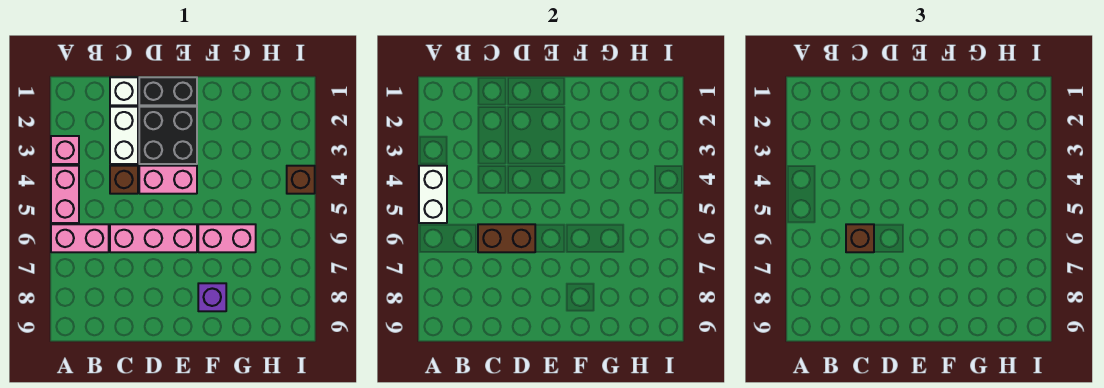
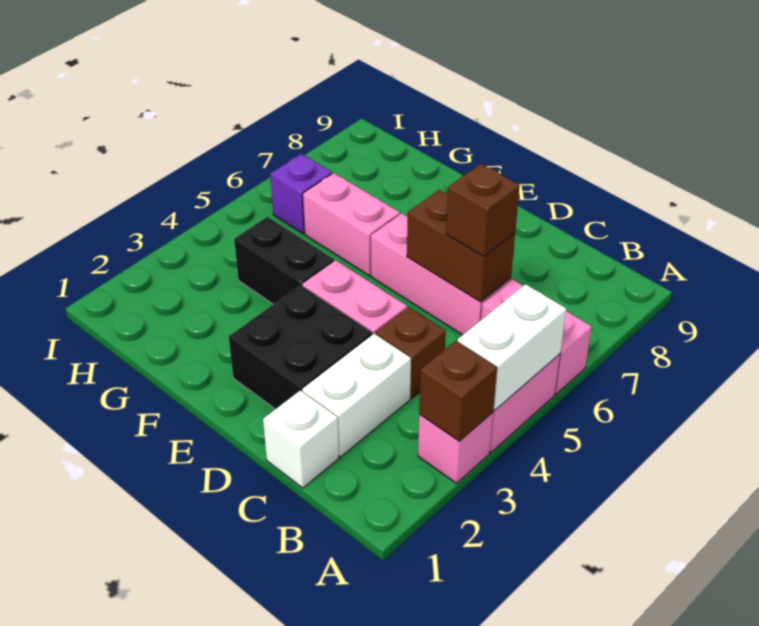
black 1x2 brick [139,77,197,105] -> black 1x2 brick moved to [234,217,334,304]
purple 1x1 brick [198,283,226,311] -> purple 1x1 brick moved to [270,154,332,234]
brown 1x1 brick [287,166,315,194] -> brown 1x1 brick moved to [419,341,497,441]

